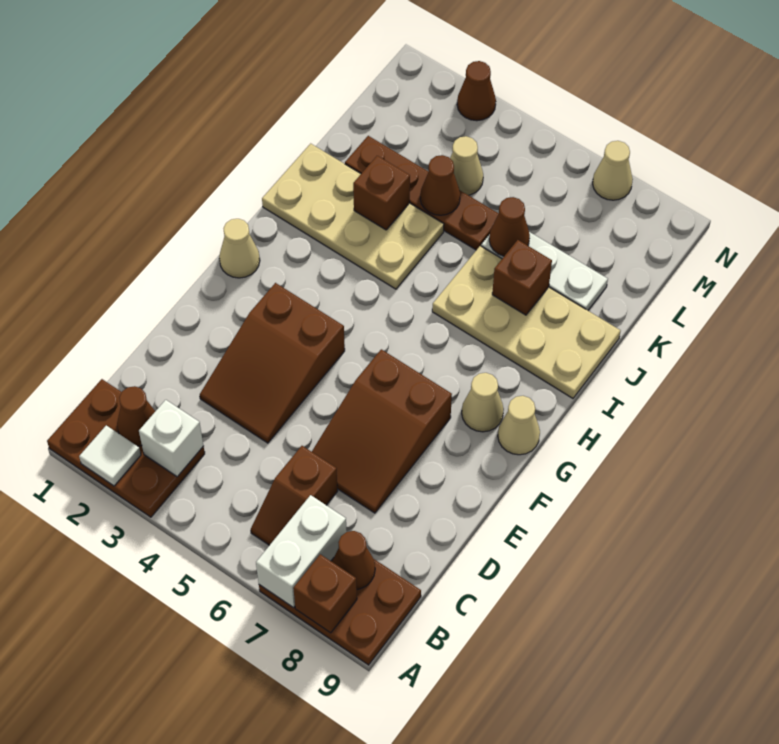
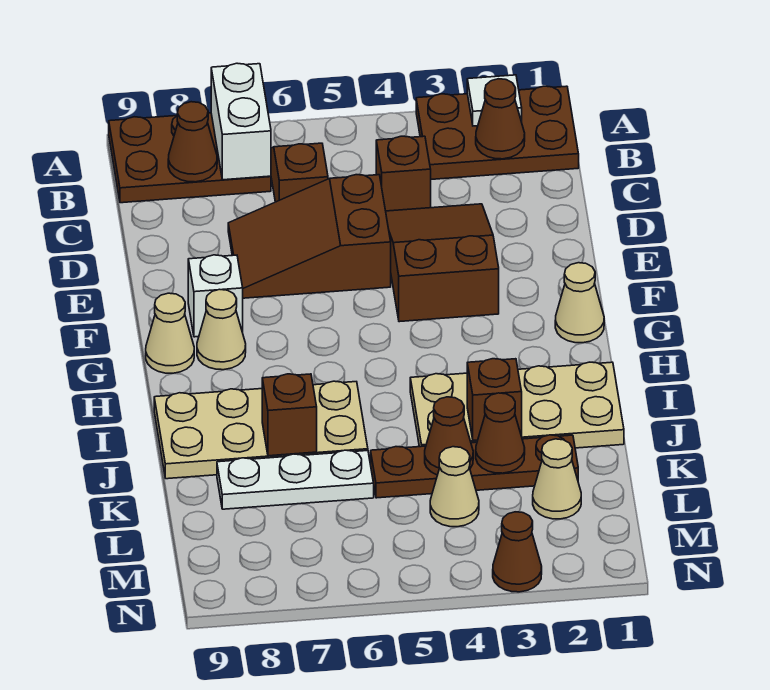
brown 1x1 brick [293,554,357,633] -> brown 1x1 brick moved to [376,136,431,211]
white 1x1 brick [139,400,203,477] -> white 1x1 brick moved to [188,255,243,337]
brown 2x3 slope [312,349,452,513] -> brown 2x3 slope turned to [228,175,391,298]
brown 1x1 cone [489,197,530,256] -> brown 1x1 cone moved to [476,393,525,473]
tan 1x1 cone [593,141,633,200] -> tan 1x1 cone moved to [533,439,581,519]

